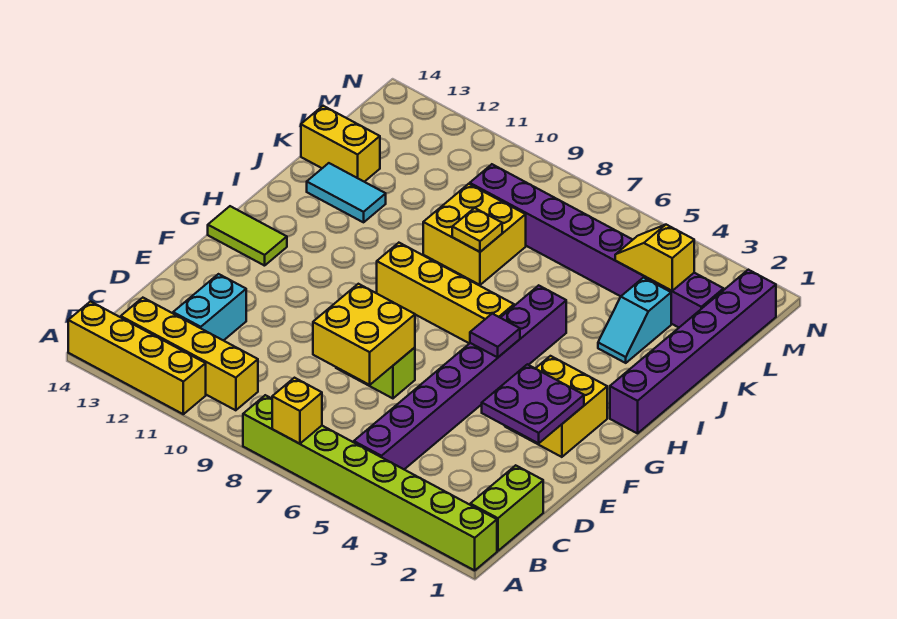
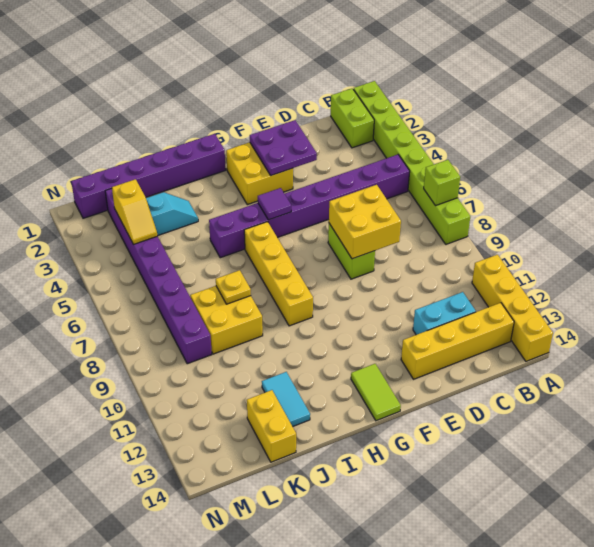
yellow 1x1 brick [272,378,322,444] -> lime 1x1 brick [424,160,460,206]
lime 1x2 brick [470,465,543,551] -> lime 1x2 brick turned to [331,88,374,148]
yellow 1x4 brick [121,298,258,410] -> yellow 1x4 brick turned to [401,303,514,379]

